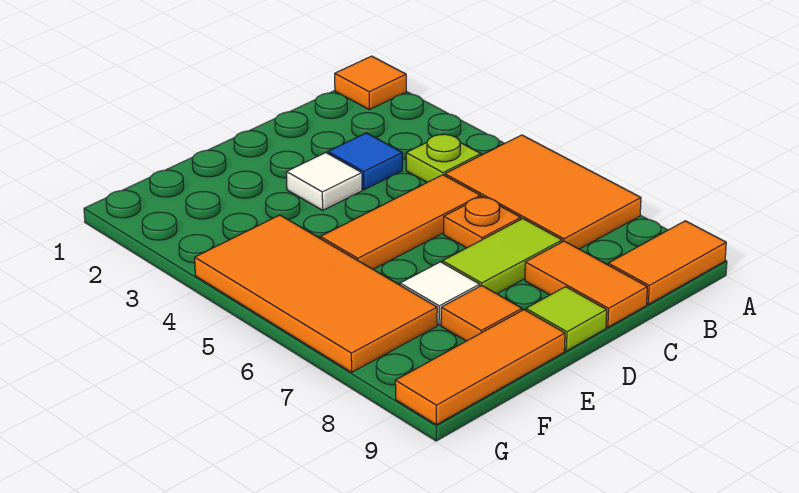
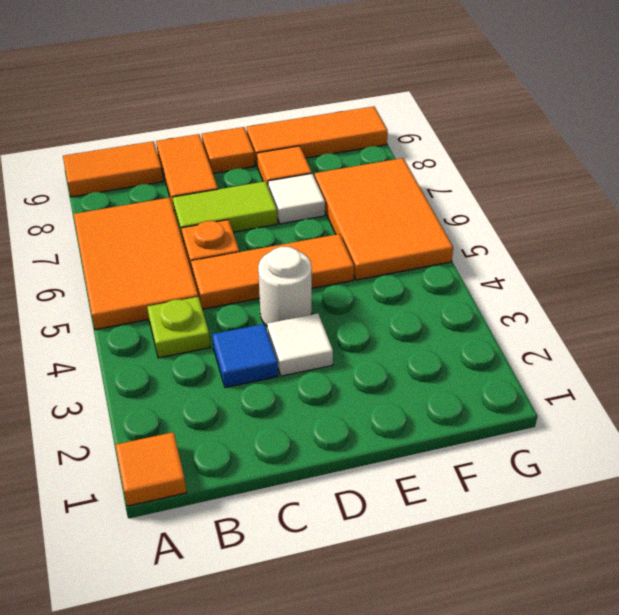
none -> white 1x1 round brick [258,247,312,326]
lime 1x1 tile [526,287,607,351] -> orange 1x1 tile [202,127,255,173]
orange 2x4 tile [195,215,437,372] -> orange 2x3 tile [315,158,453,280]

